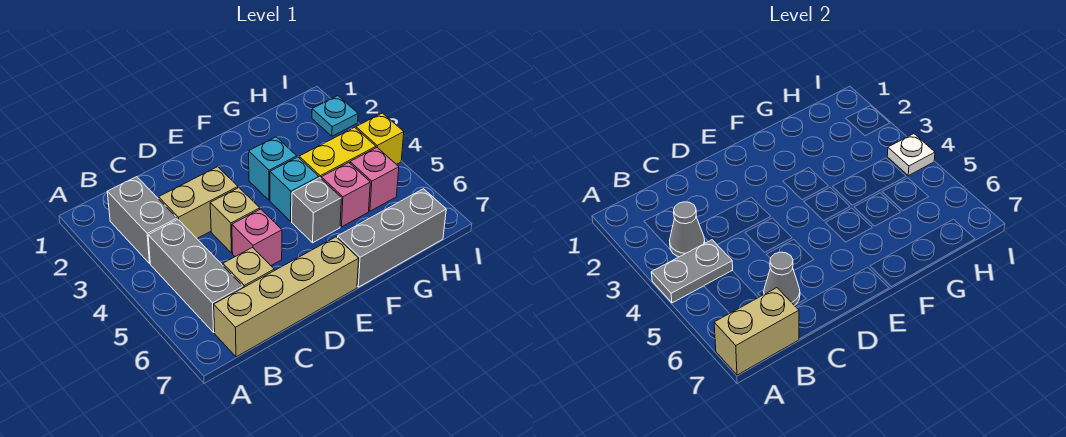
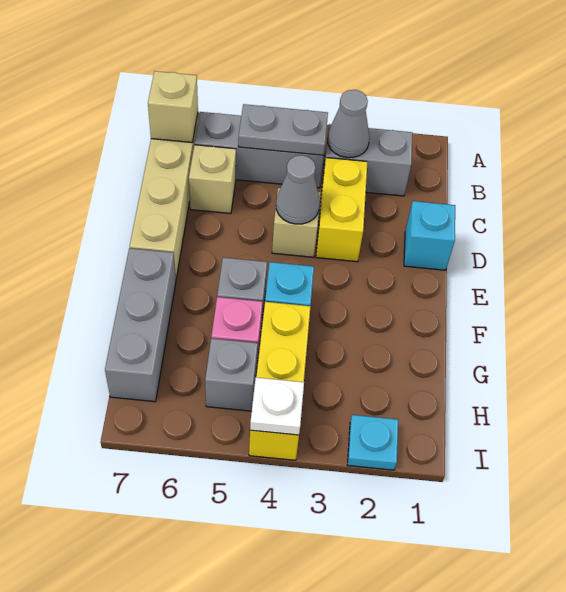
grey 1x2 plate [651,240,733,303] -> grey 1x2 plate turned to [238,104,328,155]
tan 1x2 brick [714,288,799,375] -> tan 1x1 brick [148,71,198,143]
tan 1x2 brick [159,167,238,238] -> yellow 1x2 brick [316,158,368,262]
grey 1x1 cone [764,252,800,306] -> grey 1x1 cone moved to [276,155,320,224]
pink 1x1 brick [232,209,282,265] -> none
cyan 1x1 brick [249,137,297,200] -> cyan 1x1 brick moved to [404,201,455,270]
pink 1x1 brick [350,148,399,211] -> grey 1x1 brick [205,338,258,411]

